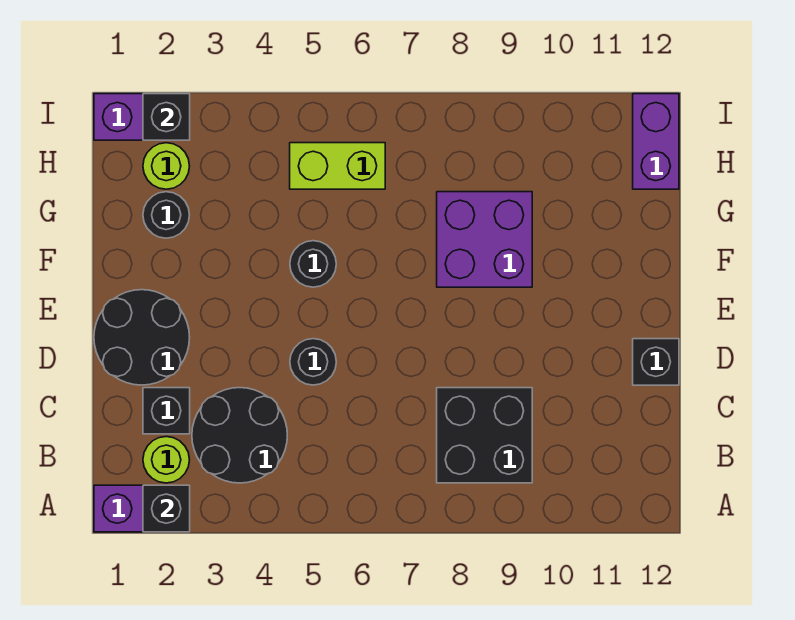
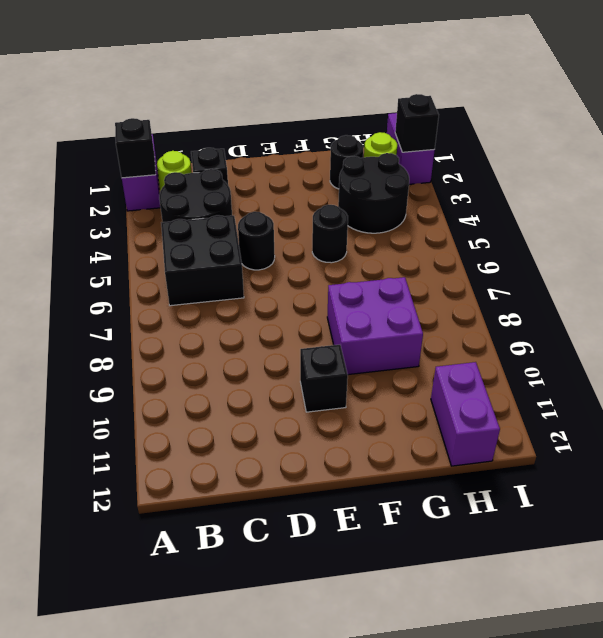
black 2x2 brick [437,388,532,483] -> black 2x2 brick moved to [161,215,244,306]
black 2x2 round brick [94,290,190,385] -> black 2x2 round brick moved to [338,153,409,233]
black 1x1 brick [633,339,679,385] -> black 1x1 brick moved to [300,345,348,412]
lime 1x2 brick [290,143,385,189] -> none
purple 1x2 brick [633,94,679,189] -> purple 1x2 brick turned to [431,362,500,466]

